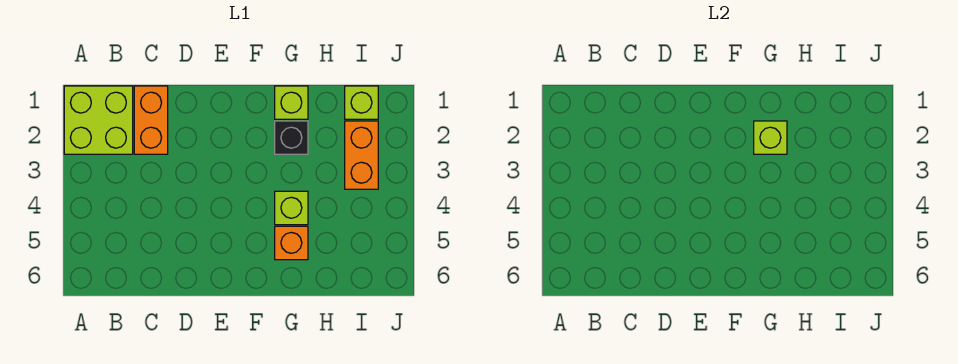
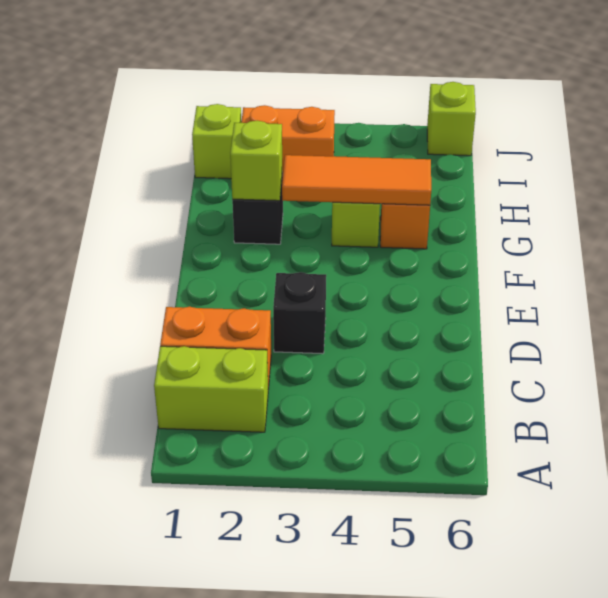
lime 2x2 brick [64,86,133,154] -> lime 1x2 brick [154,346,268,432]
none -> black 1x1 brick [273,272,326,354]
lime 1x1 brick [275,86,308,119] -> lime 1x1 brick moved to [427,82,476,156]
none -> orange 1x3 tile [282,155,431,205]

